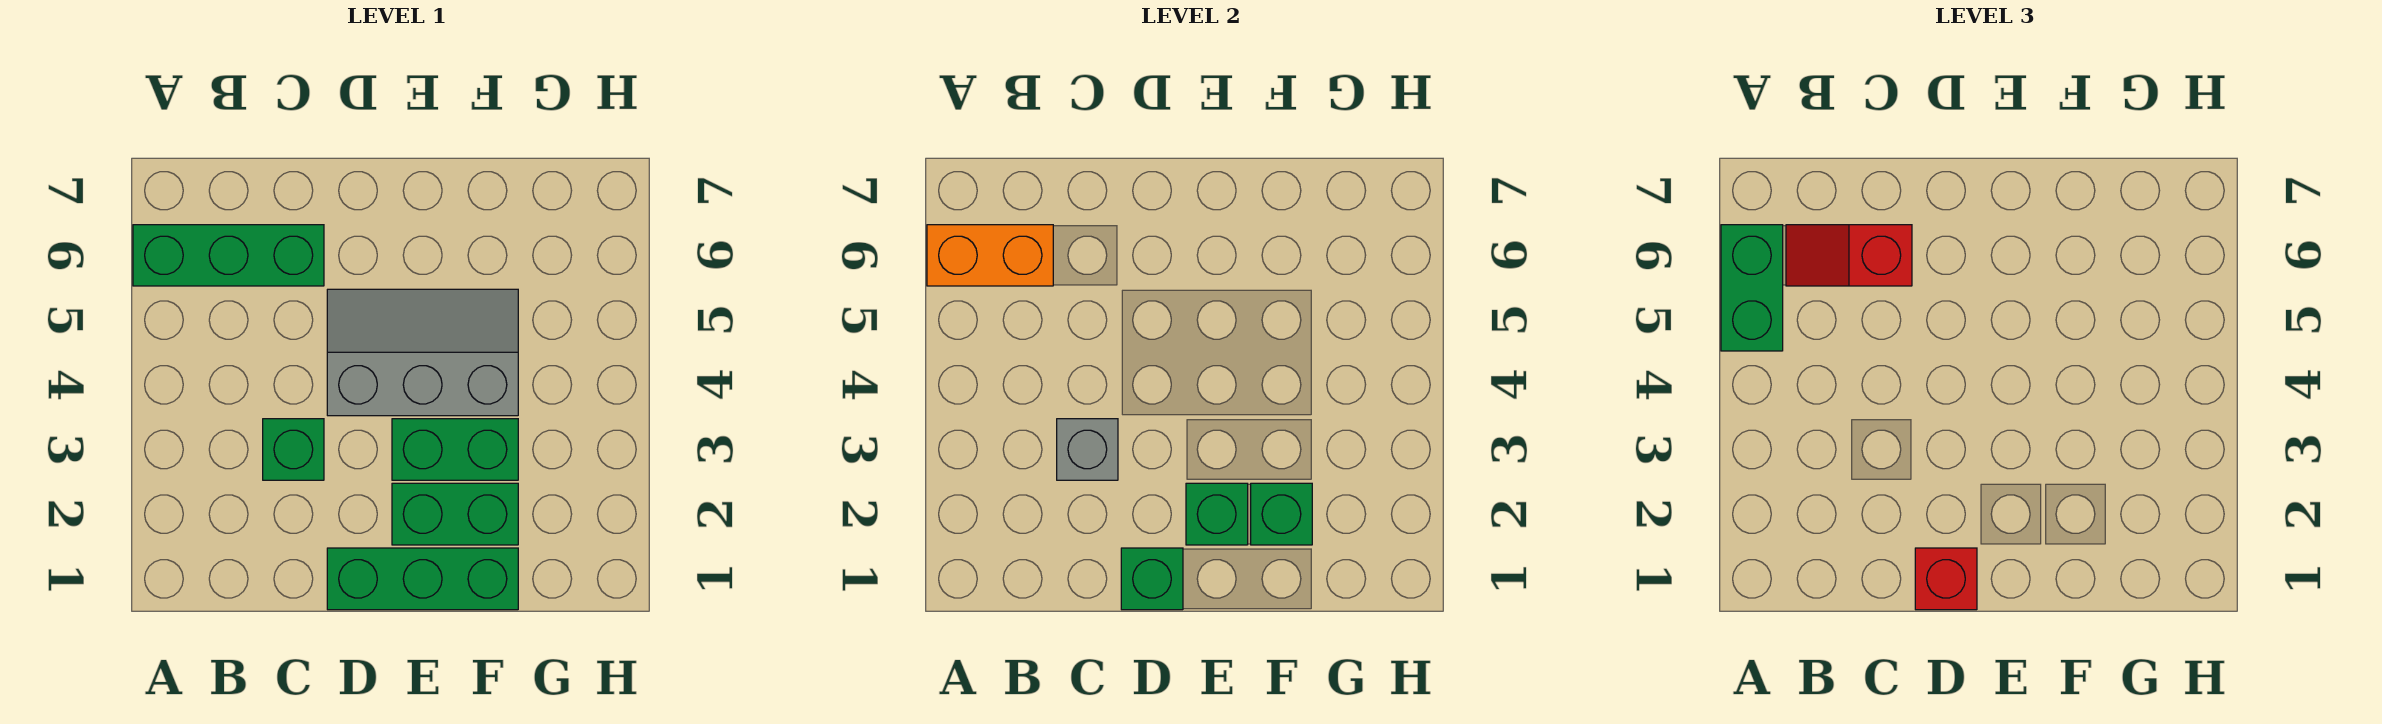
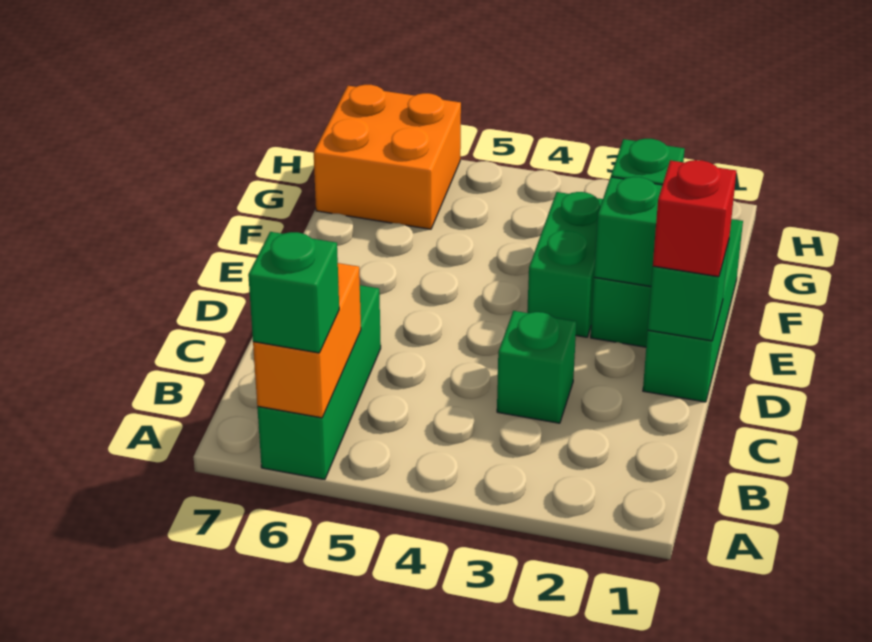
green 1x2 brick [1721,225,1783,351] -> green 1x1 brick [248,232,339,353]
red 1x2 slope [1786,225,1912,286] -> none
grey 1x1 brick [1057,419,1118,480] -> none
grey 2x3 slope [327,289,518,416] -> none
none -> orange 2x2 brick [314,85,461,229]

